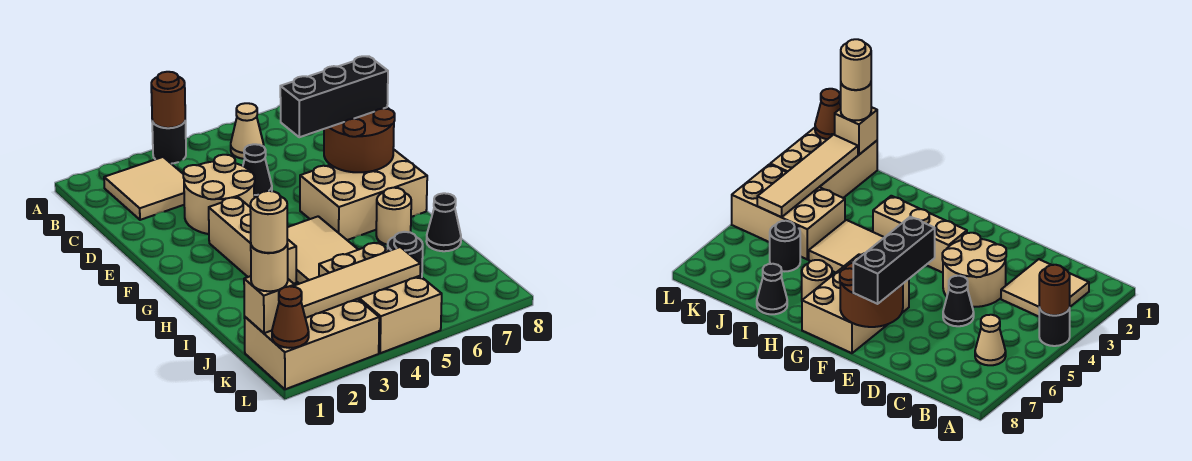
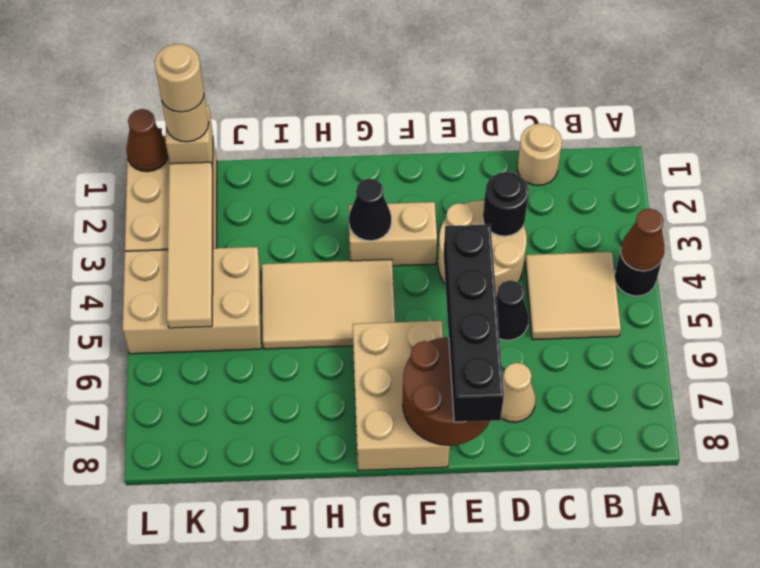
brown 1x1 round brick [151,72,185,128] -> brown 1x1 cone [621,209,664,271]
tan 2x2 tile [104,157,184,220] -> tan 2x2 tile moved to [525,252,621,340]
tan 1x1 cone [231,103,264,159] -> tan 1x1 cone moved to [501,363,536,422]
black 1x3 brick [280,56,388,137] -> black 1x4 brick [444,224,504,422]
tan 1x3 brick [209,197,296,284] -> tan 1x2 brick [348,202,437,266]
tan 1x1 round brick [376,188,411,245] -> tan 1x1 round brick moved to [517,123,562,185]
black 1x1 cone [427,193,461,251] -> black 1x1 cone moved to [349,178,391,241]
black 1x1 round brick [388,232,423,277] -> black 1x1 round brick moved to [483,172,529,236]

